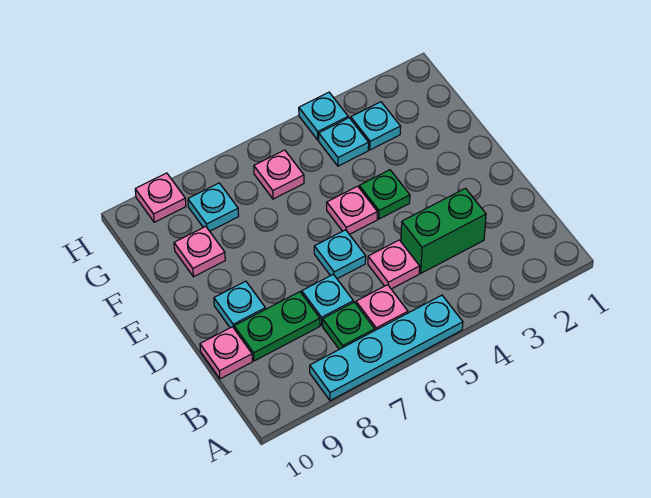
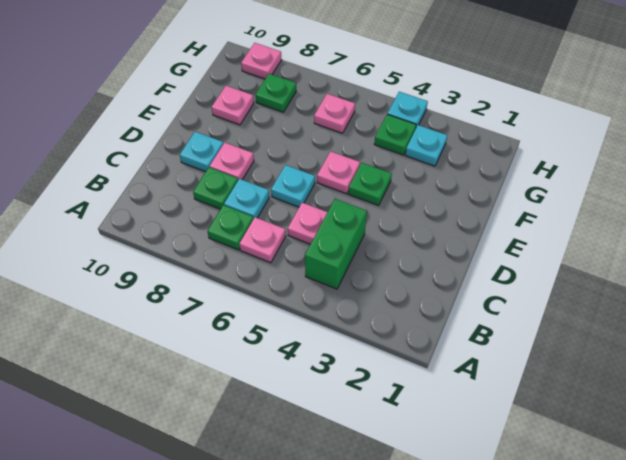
cyan 1x4 plate [310,295,463,401] -> none
green 1x2 brick [401,188,486,273] -> green 1x2 brick turned to [305,199,367,289]
green 1x2 plate [234,292,320,361] -> green 1x1 plate [193,167,238,209]
pink 1x1 plate [200,327,252,379] -> pink 1x1 plate moved to [210,143,254,180]
cyan 1x1 plate [319,118,369,166] -> green 1x1 plate [374,114,416,155]
cyan 1x1 plate [188,183,239,231] -> green 1x1 plate [255,74,296,112]

